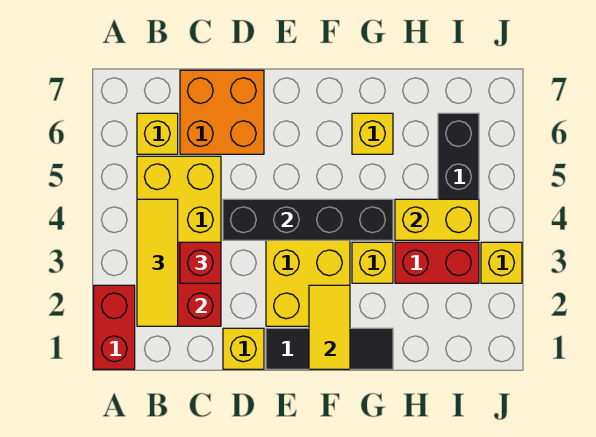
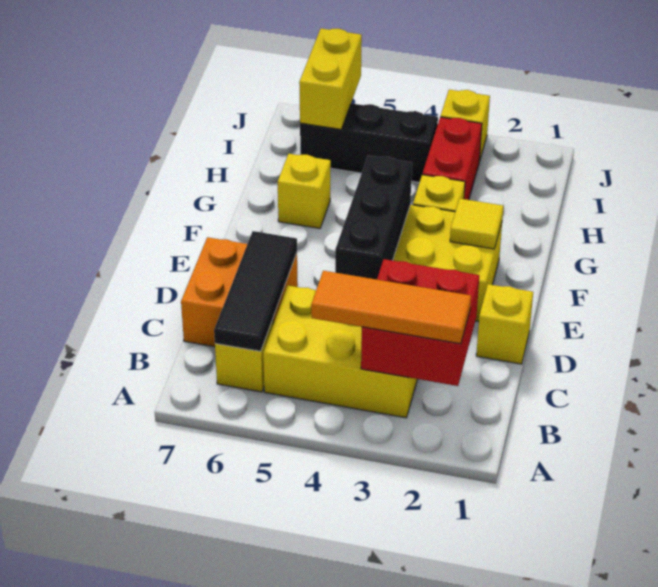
red 1x2 brick [94,285,135,369] -> none
yellow 1x3 tile [137,199,178,326] -> orange 1x3 tile [311,271,471,344]
red 1x1 brick [180,242,221,283] -> none
black 1x4 brick [223,199,393,240] -> black 1x3 brick [335,155,412,280]
black 1x3 tile [266,328,393,369] -> black 1x3 tile moved to [214,231,297,351]
yellow 1x2 tile [309,285,350,369] -> yellow 1x1 tile [450,199,504,249]
yellow 1x2 brick [395,199,479,240] -> yellow 1x2 brick moved to [299,29,362,129]

